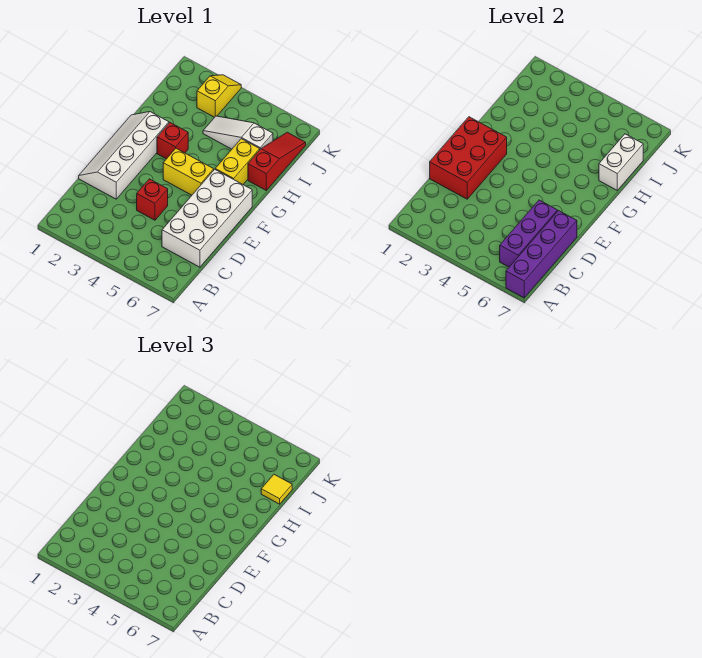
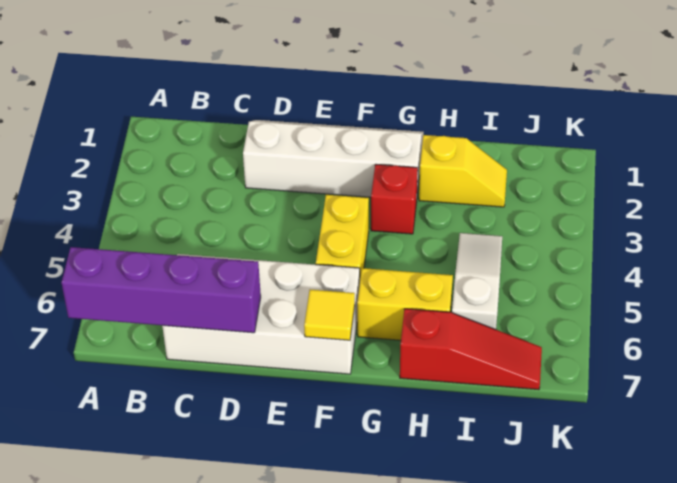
purple 1x3 brick [500,200,557,267] -> none
red 2x3 brick [430,117,507,199] -> none
red 1x1 brick [137,179,168,220] -> none
white 1x2 brick [599,134,643,190] -> none
yellow 1x1 tile [261,475,292,504] -> yellow 1x1 tile moved to [304,289,355,340]
yellow 1x2 slope [197,75,241,117] -> yellow 1x2 slope moved to [419,135,507,207]

